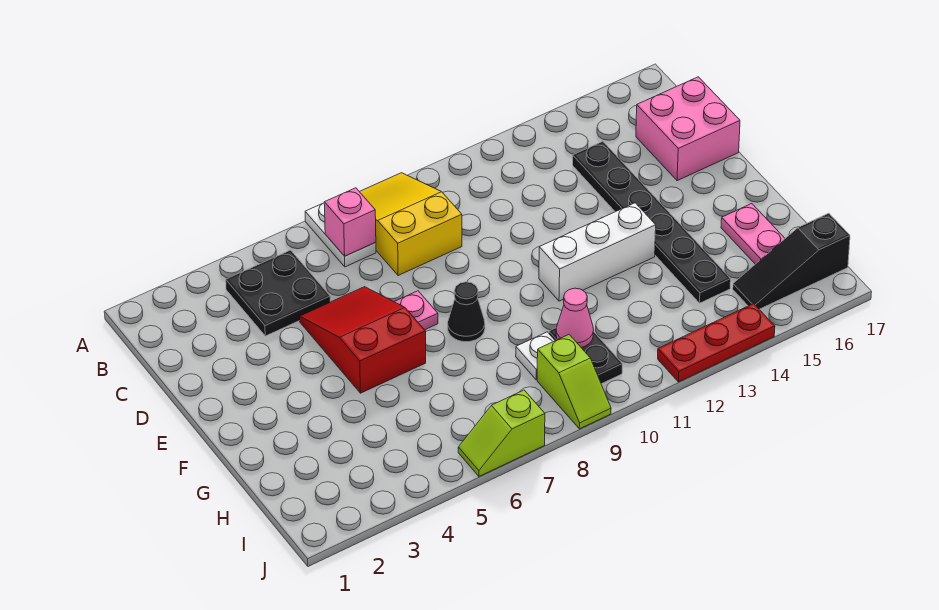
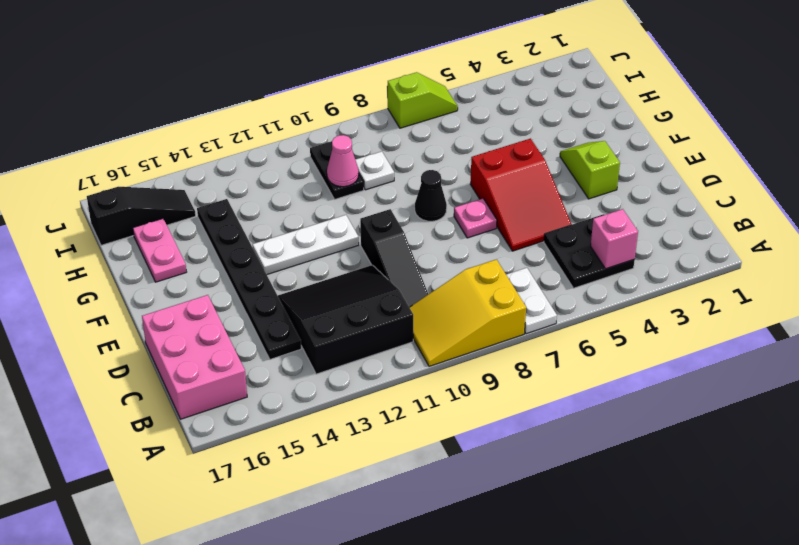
yellow 2x3 slope [360,173,462,276] -> yellow 2x3 slope turned to [409,259,526,366]
pink 1x1 brick [324,188,376,256] -> pink 1x1 brick moved to [591,209,638,269]
none -> black 3x3 slope [278,265,413,374]
none -> black 1x3 slope [360,209,428,307]
pink 2x2 brick [636,77,740,181] -> pink 2x3 brick [142,295,247,419]
white 1x3 brick [539,203,656,301] -> white 1x3 plate [253,215,359,274]
lime 1x2 slope [537,335,611,429] -> lime 1x2 slope moved to [560,141,620,199]
red 1x3 plate [658,304,775,382] -> none

